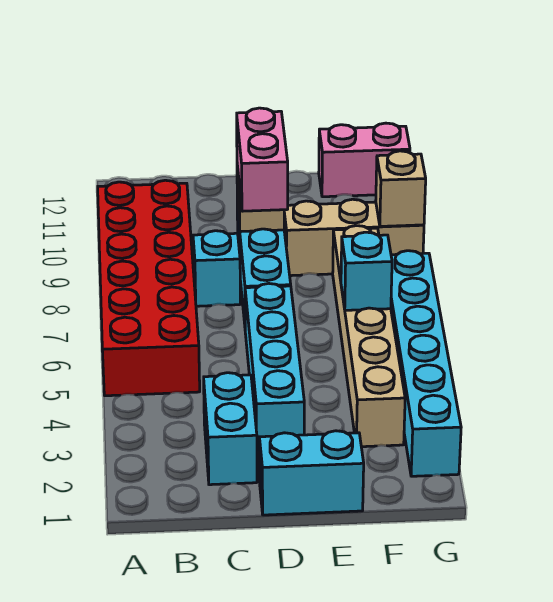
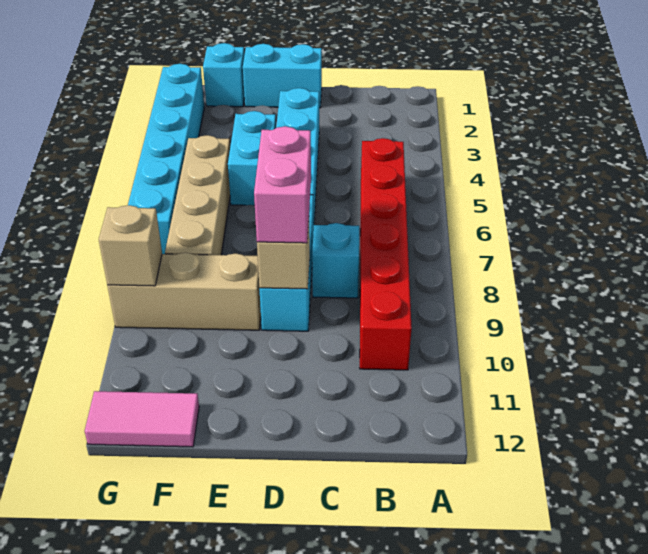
red 2x6 brick [98,180,200,396] -> red 1x6 brick [360,138,412,370]
cyan 1x2 brick [204,373,257,485] -> cyan 1x2 brick moved to [228,111,276,205]
tan 1x6 brick [333,226,405,447] -> tan 1x4 brick [165,135,230,255]
cyan 1x1 brick [341,232,392,310] -> cyan 1x1 brick moved to [203,43,245,107]
pink 1x2 brick [319,123,410,197] -> pink 1x2 tile [85,391,199,447]

